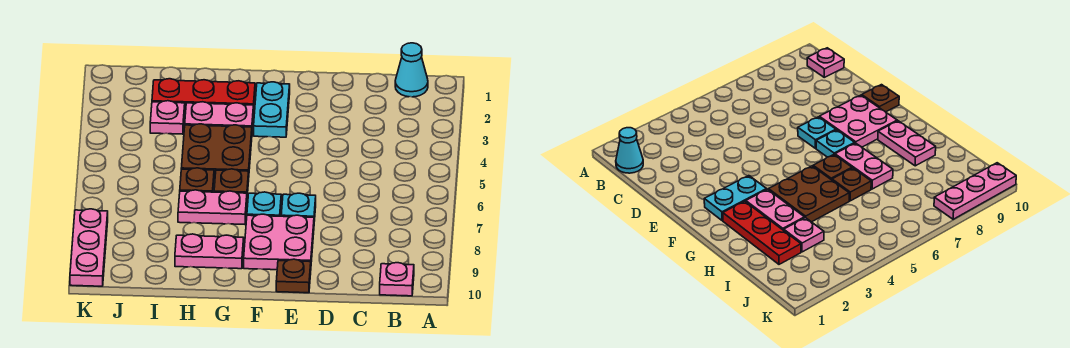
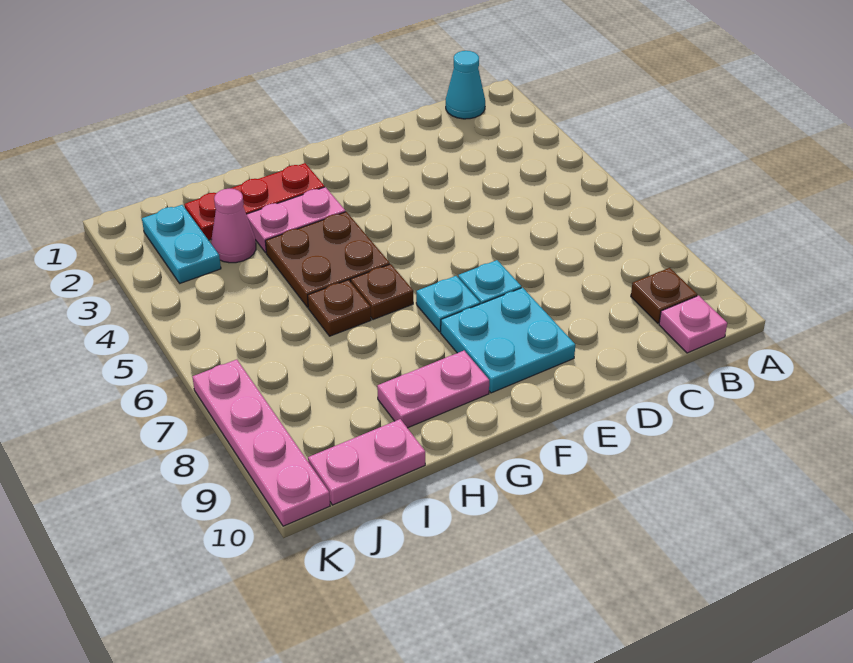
pink 2x2 plate [244,214,314,270] -> cyan 2x2 plate [441,288,575,393]
brown 1x1 plate [276,259,311,293] -> brown 1x1 plate moved to [631,268,697,323]
cyan 1x2 plate [254,82,290,137] -> cyan 1x2 plate moved to [142,205,221,283]
pink 1x2 plate [178,190,247,224] -> pink 1x2 plate moved to [308,419,425,505]
pink 1x1 plate [150,101,185,134] -> pink 1x1 cone [211,189,256,263]
pink 1x3 plate [70,209,108,286] -> pink 1x4 plate [193,360,330,526]

